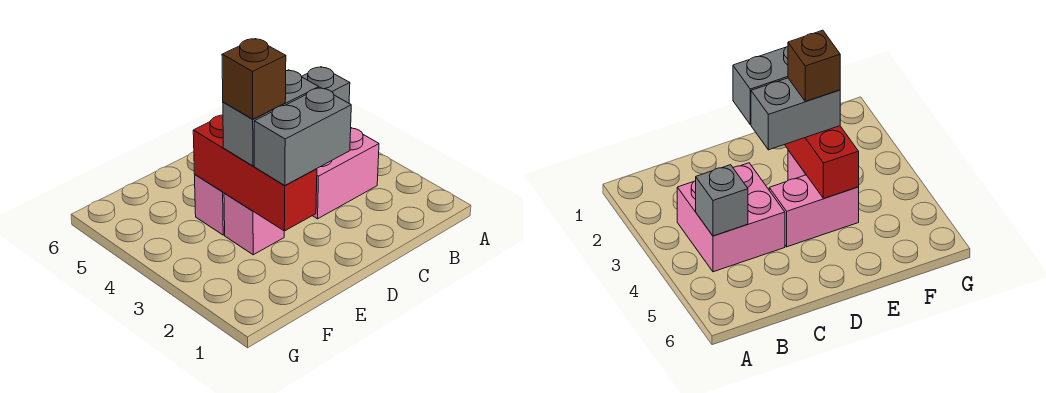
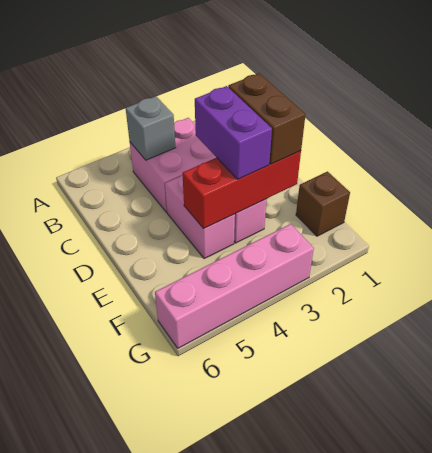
grey 1x2 brick [254,88,351,186] -> brown 1x2 brick [228,73,306,164]
grey 1x2 brick [223,70,319,166] -> purple 1x2 brick [195,86,272,179]
brown 1x1 brick [222,39,286,119] -> brown 1x1 brick moved to [296,172,350,236]
none -> pink 1x4 brick [155,224,314,348]

